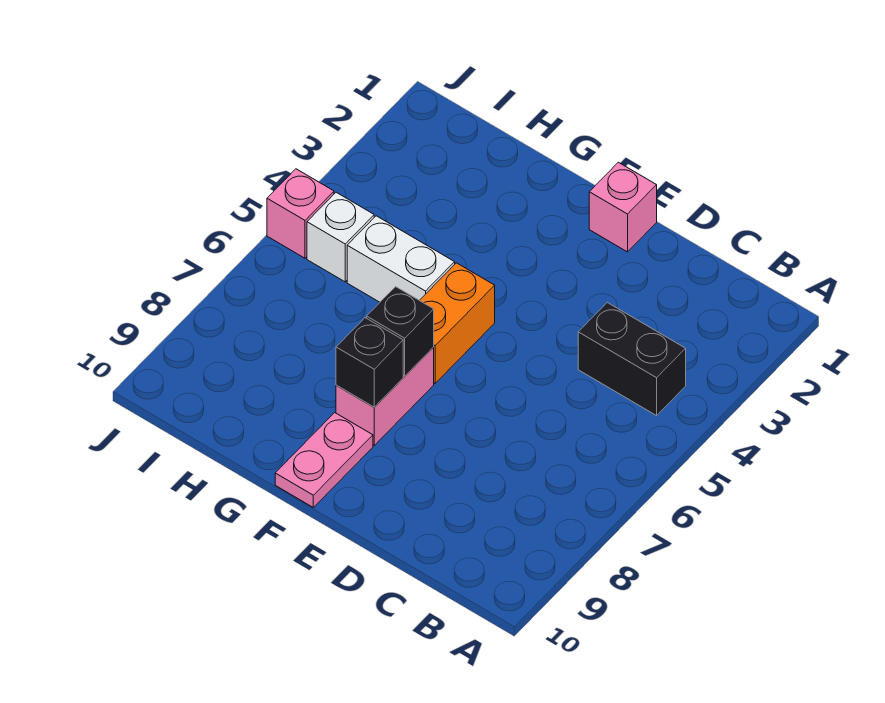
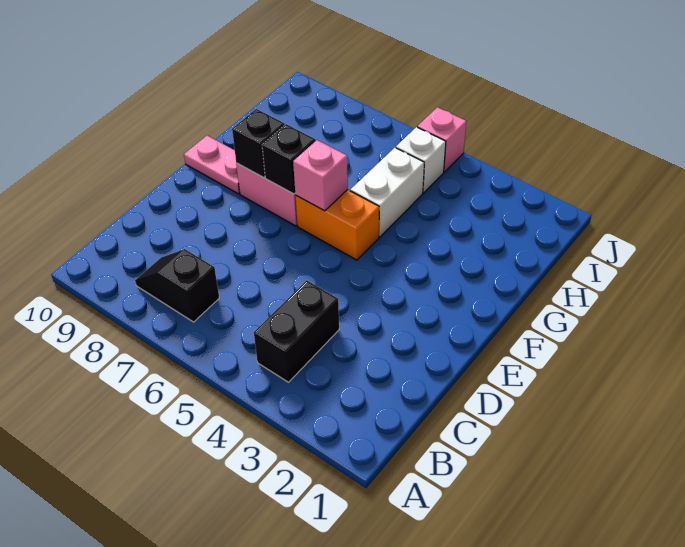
none -> black 1x2 slope [135,249,219,322]
pink 1x1 brick [589,162,657,252] -> pink 1x1 brick moved to [293,140,348,211]

